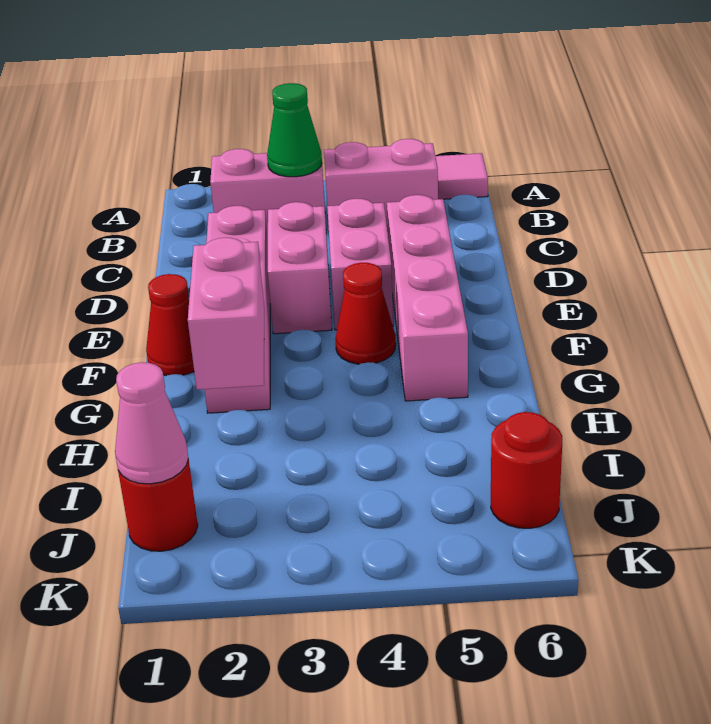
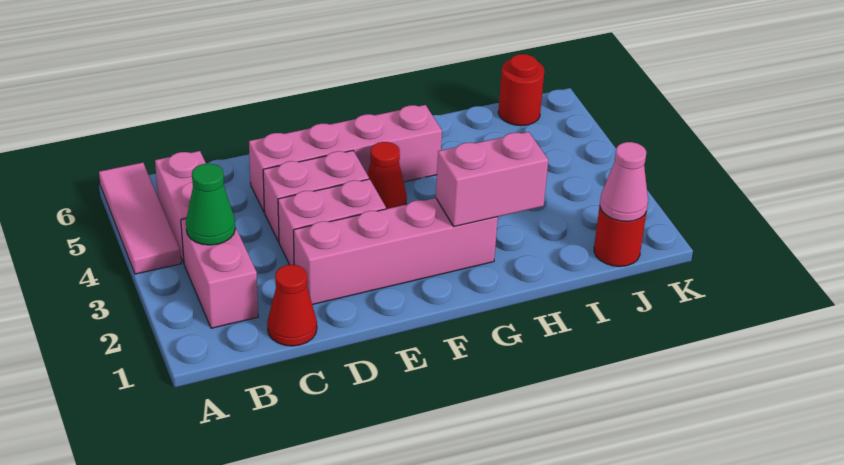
red 1x1 cone [146,274,194,376] -> red 1x1 cone moved to [267,265,317,346]

